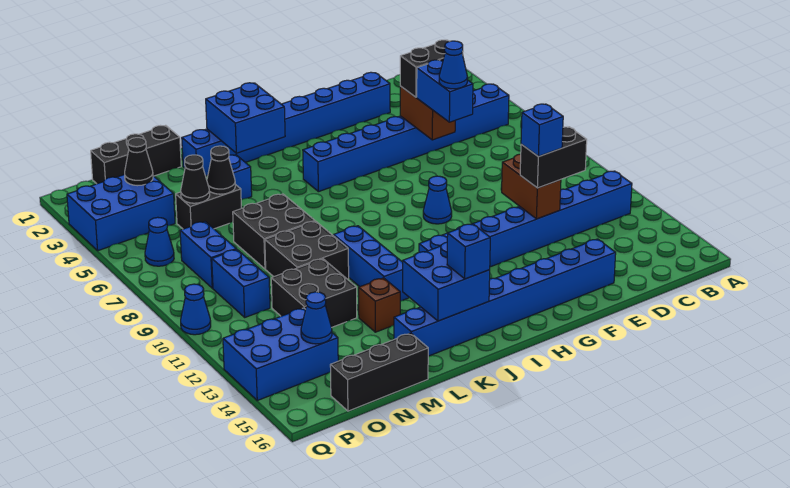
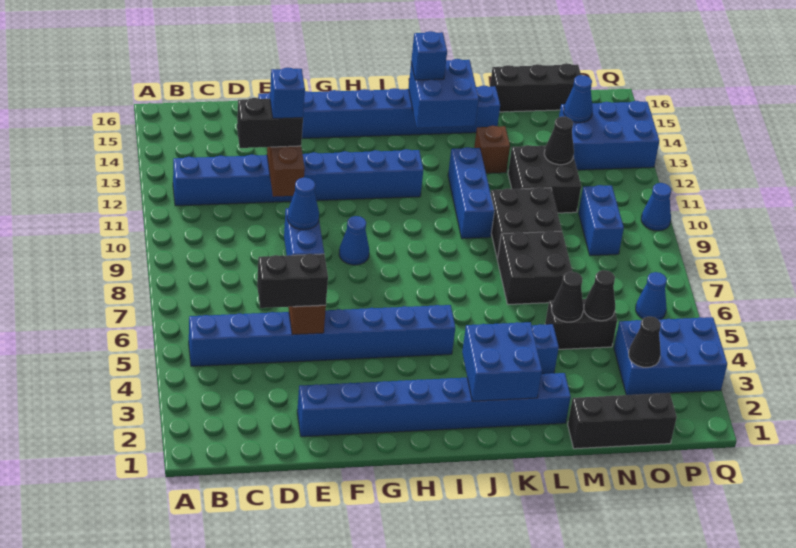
none -> black 1x1 cone [544,116,574,165]
blue 1x2 brick [180,222,236,288] -> none

